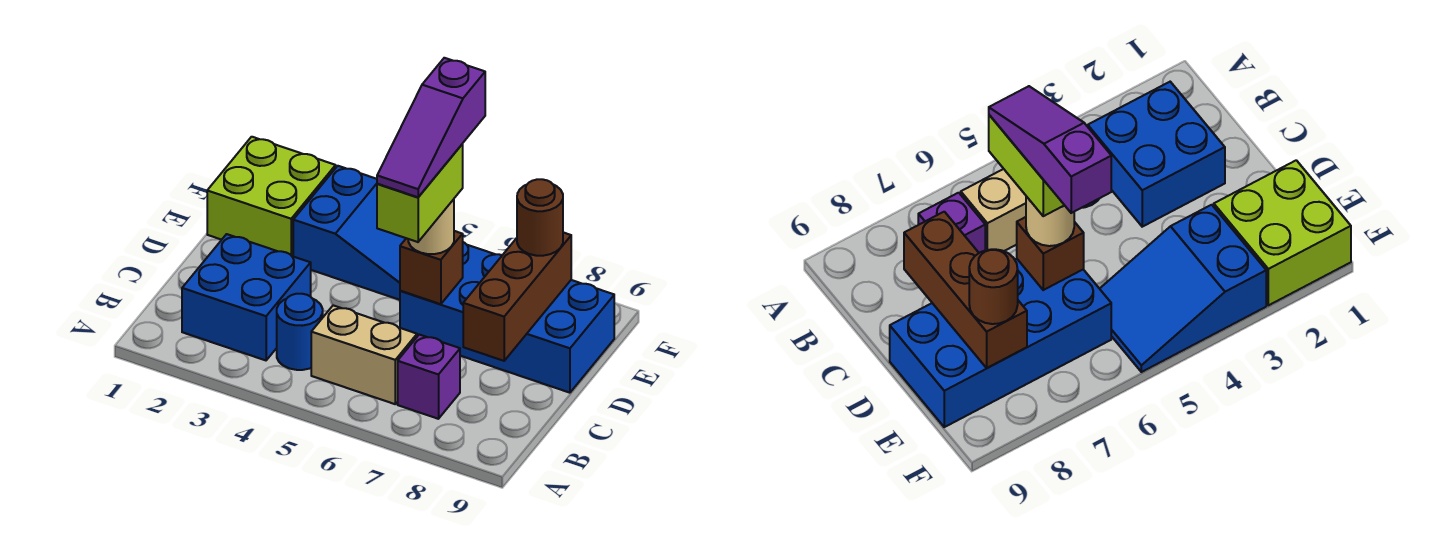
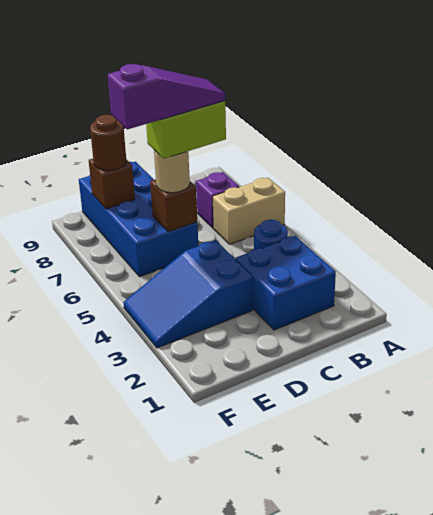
tan 1x2 brick [311,305,417,404] -> tan 1x2 brick turned to [213,178,285,244]
brown 1x3 brick [463,232,571,361] -> brown 1x1 brick [89,159,135,209]
lime 2x2 brick [207,137,336,256] -> none
blue 2x3 slope [293,166,406,300] -> blue 2x3 slope turned to [124,240,253,348]

